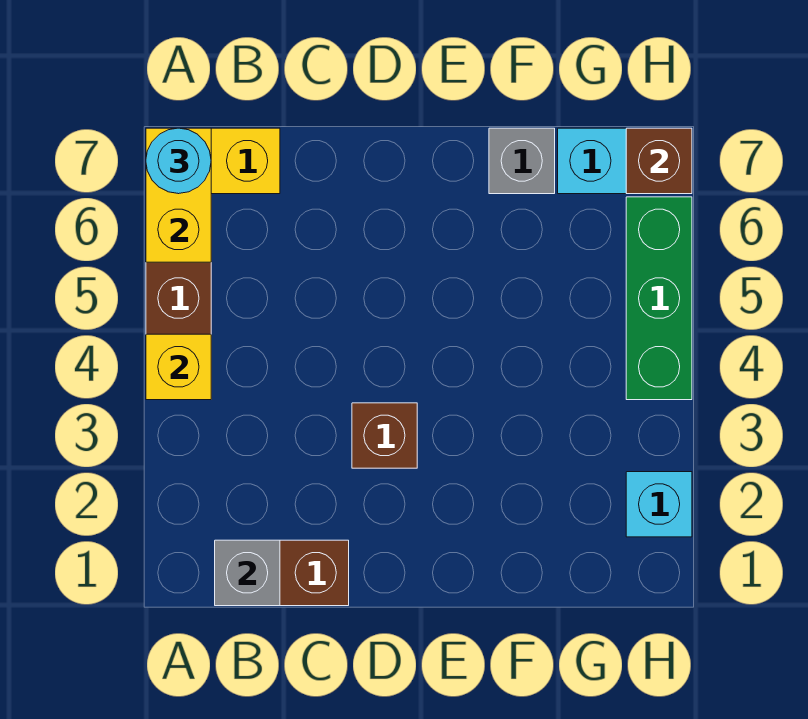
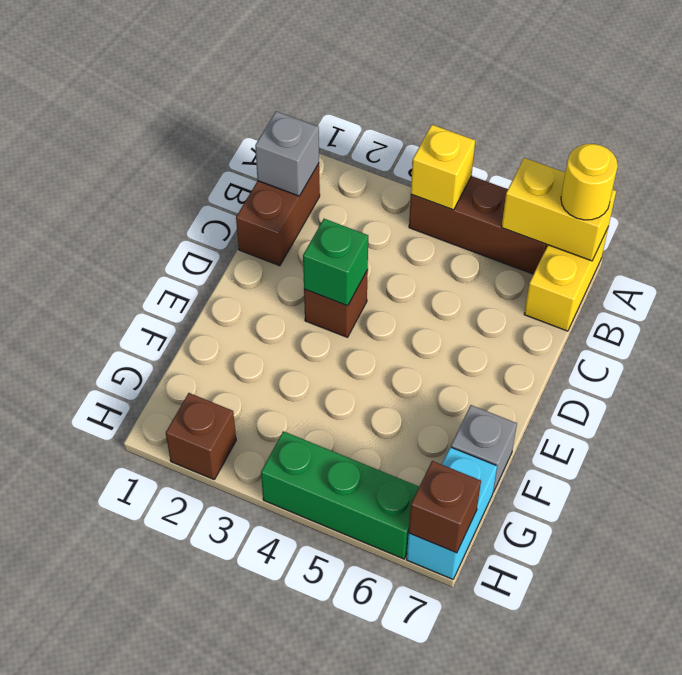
cyan 1x1 round brick [146,128,211,194] -> yellow 1x1 round brick [561,144,618,220]
none -> green 1x1 brick [303,219,368,306]
cyan 1x1 brick [626,472,692,537] -> brown 1x1 brick [166,393,236,479]

